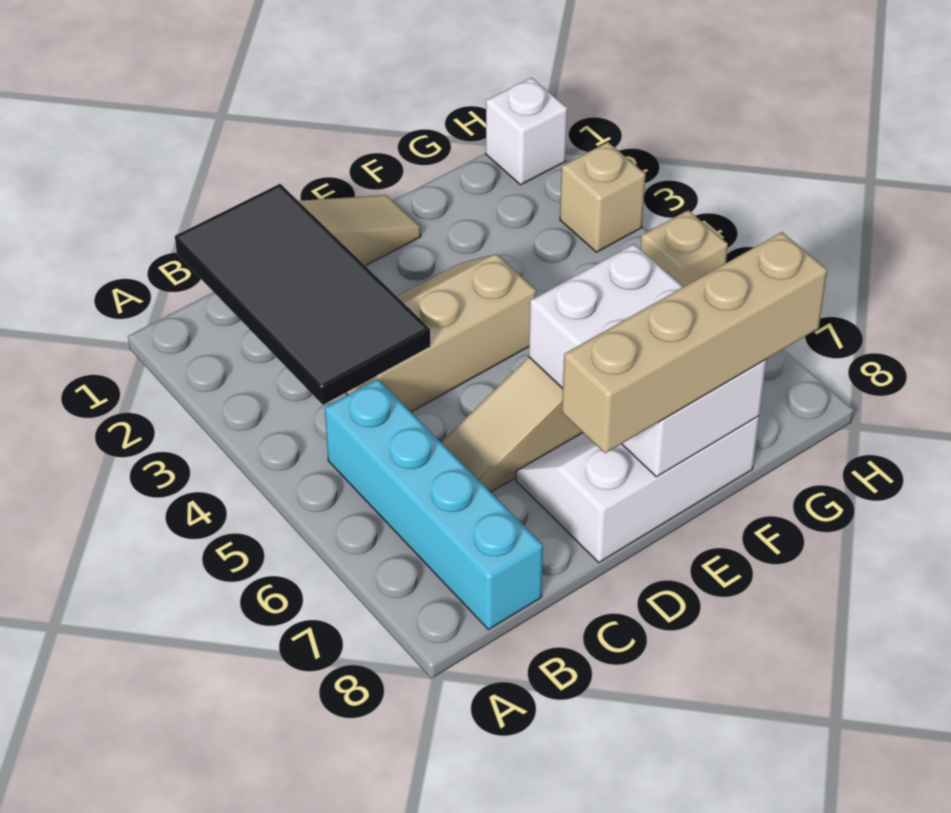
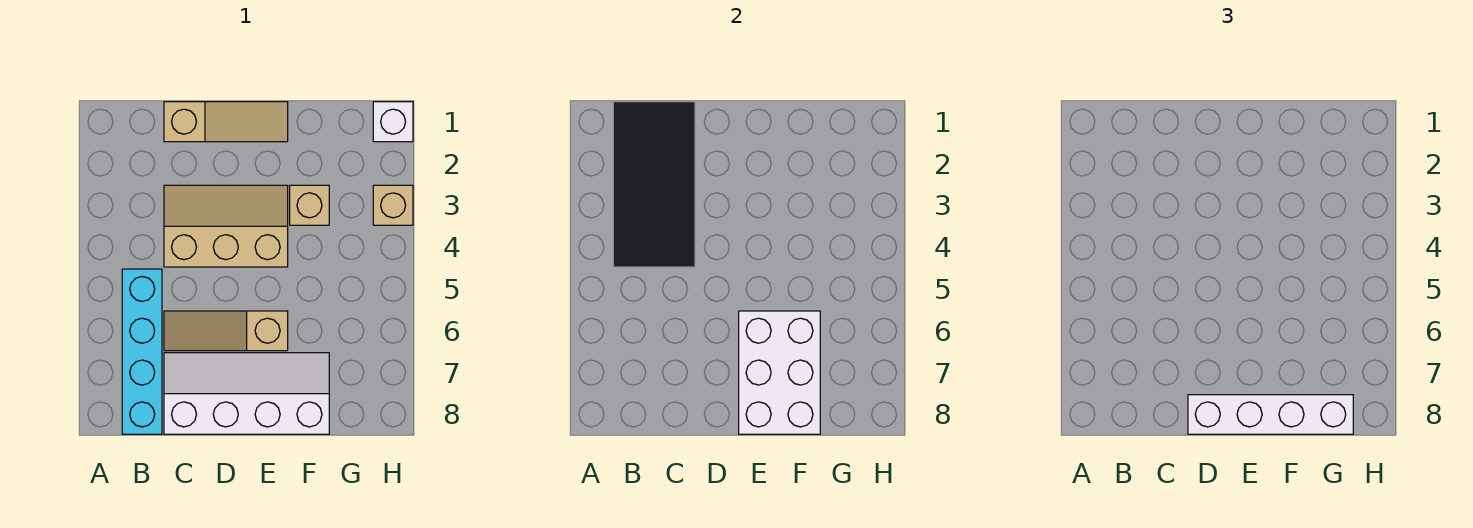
white 2x3 slope [516,416,759,562] -> white 2x4 slope [164,353,329,434]
tan 1x4 brick [562,232,827,453] -> white 1x4 brick [1188,395,1353,434]
tan 1x1 brick [641,210,728,287] -> tan 1x1 brick moved to [290,185,329,225]

